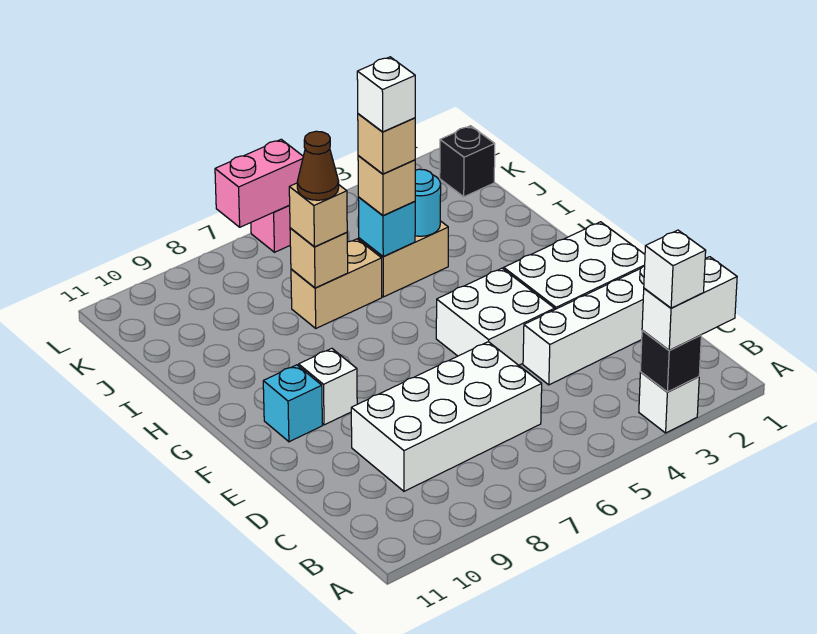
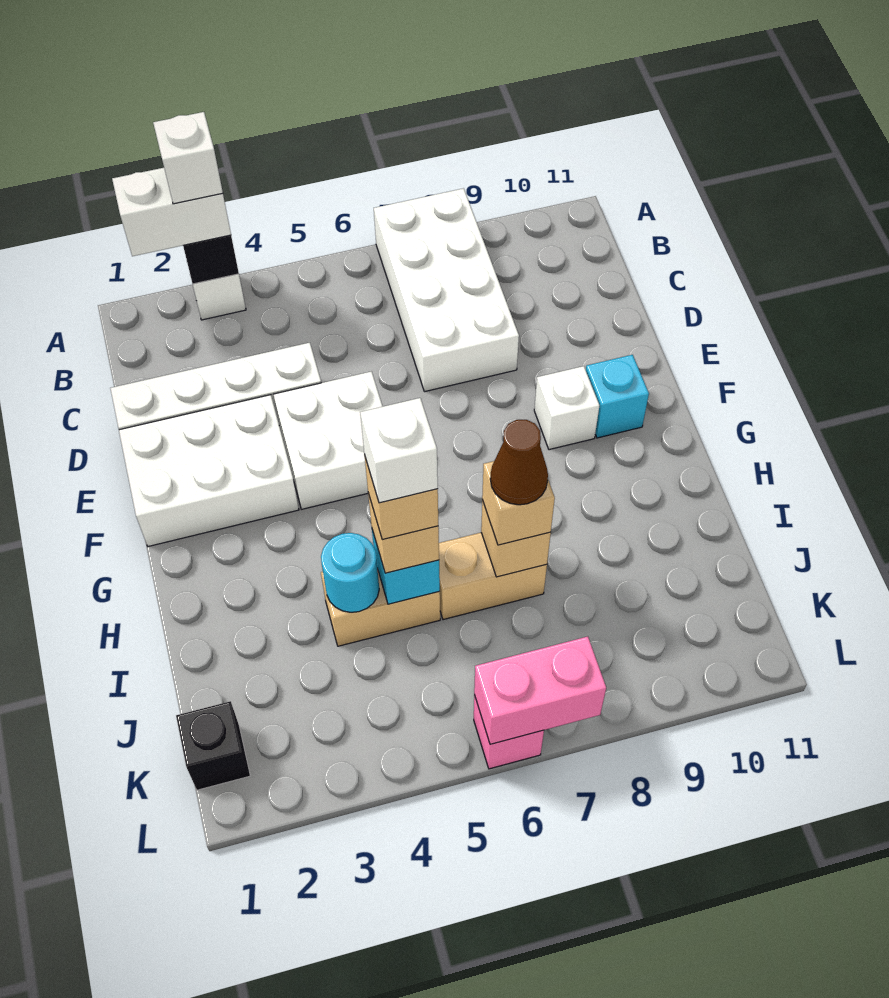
white 2x4 brick [351,342,542,491] -> white 2x4 brick turned to [374,188,519,392]

